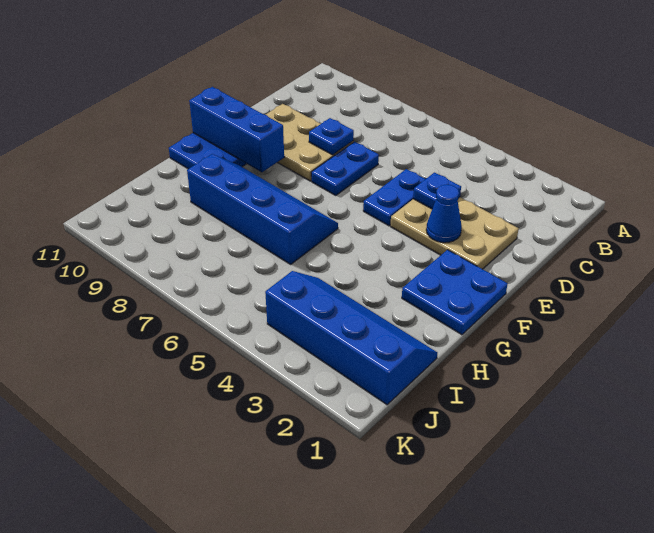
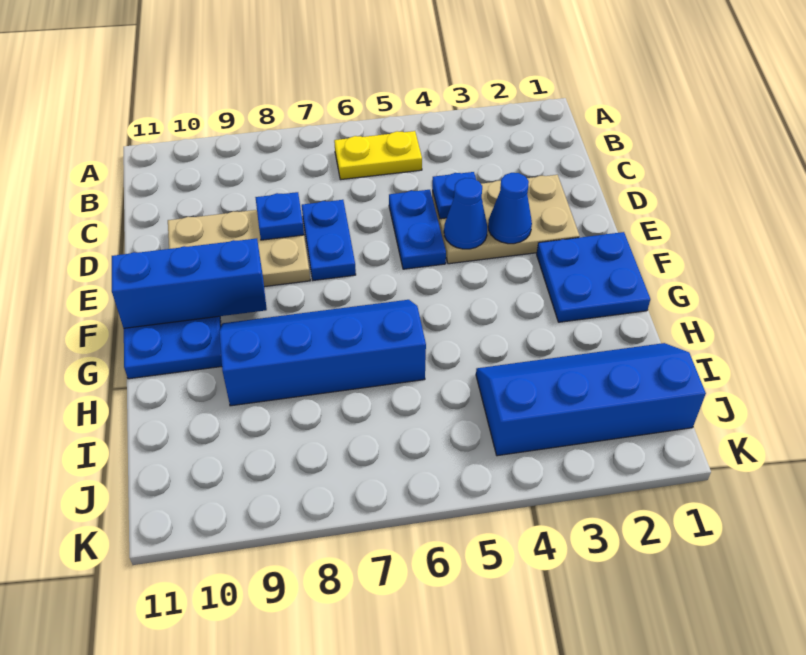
none -> yellow 1x2 plate [334,131,422,180]
none -> blue 1x1 cone [444,178,487,249]

